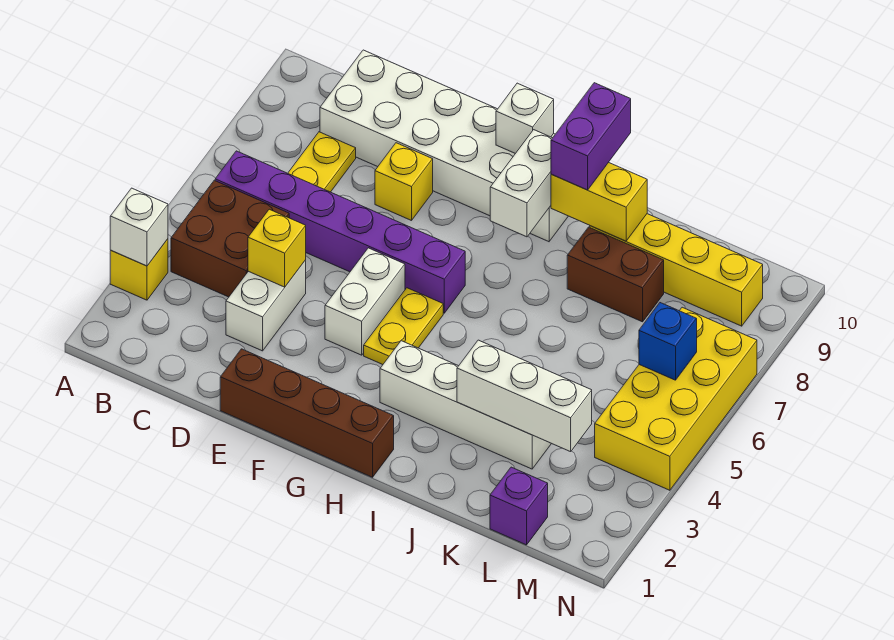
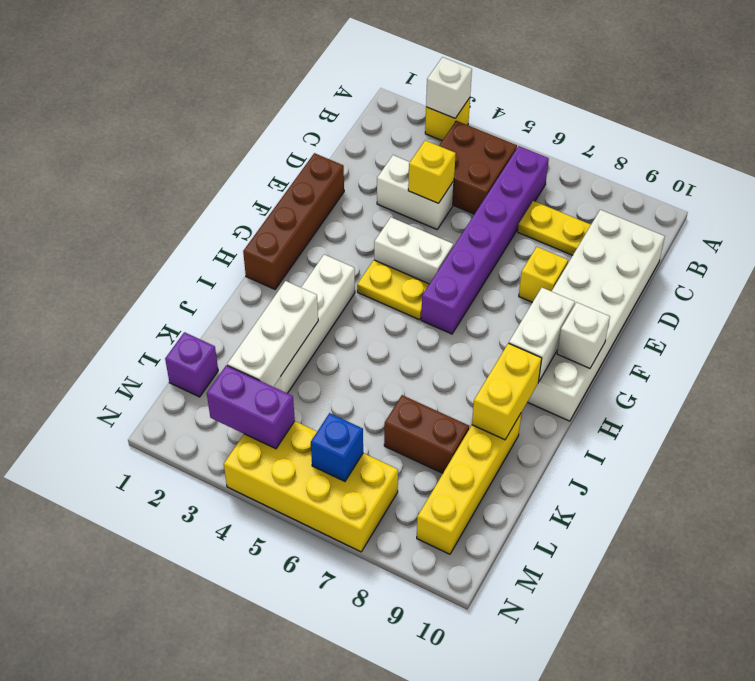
white 1x2 brick [490,130,552,237] -> white 1x2 brick turned to [509,288,575,381]
purple 1x2 brick [551,83,631,190] -> purple 1x2 brick moved to [207,365,295,449]
brown 1x2 brick [567,227,664,322] -> brown 1x2 brick turned to [384,395,469,473]

